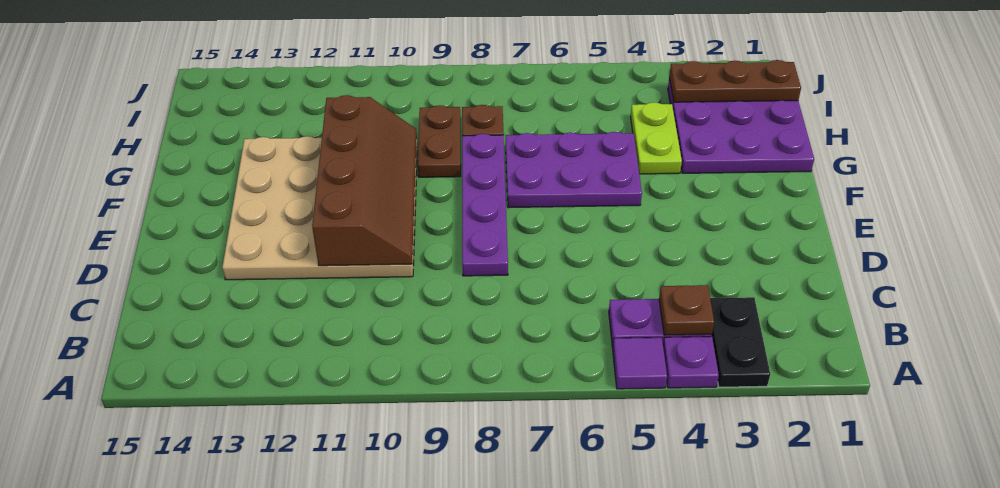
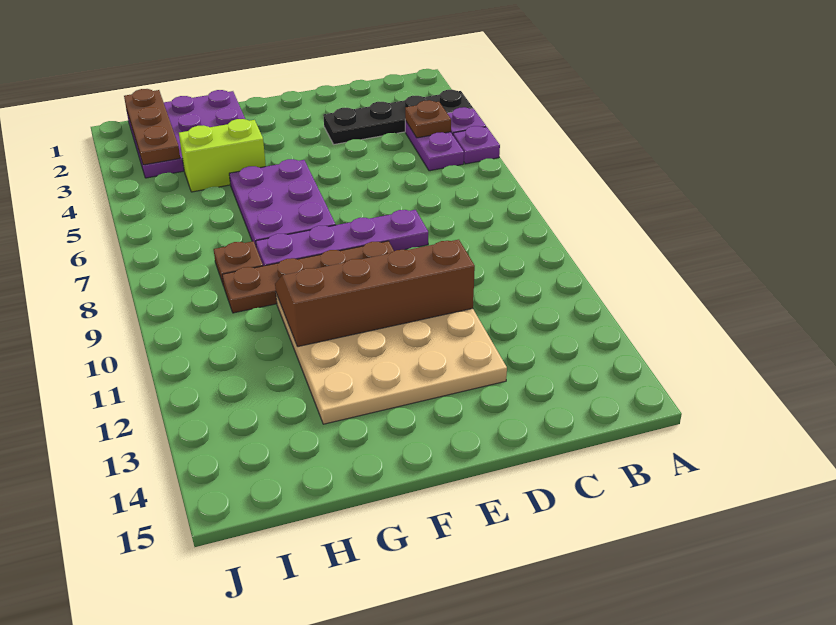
black 1x2 plate [710,297,770,387] -> black 1x4 plate [323,90,473,144]
purple 1x1 tile [613,338,667,389] -> purple 1x1 plate [453,126,500,164]
lime 1x2 plate [631,102,682,174] -> lime 1x2 brick [179,119,266,192]
brown 1x2 plate [418,105,461,177] -> brown 1x4 plate [222,241,394,313]

